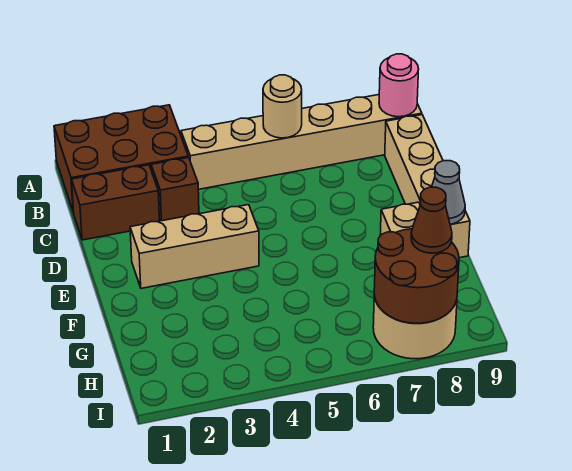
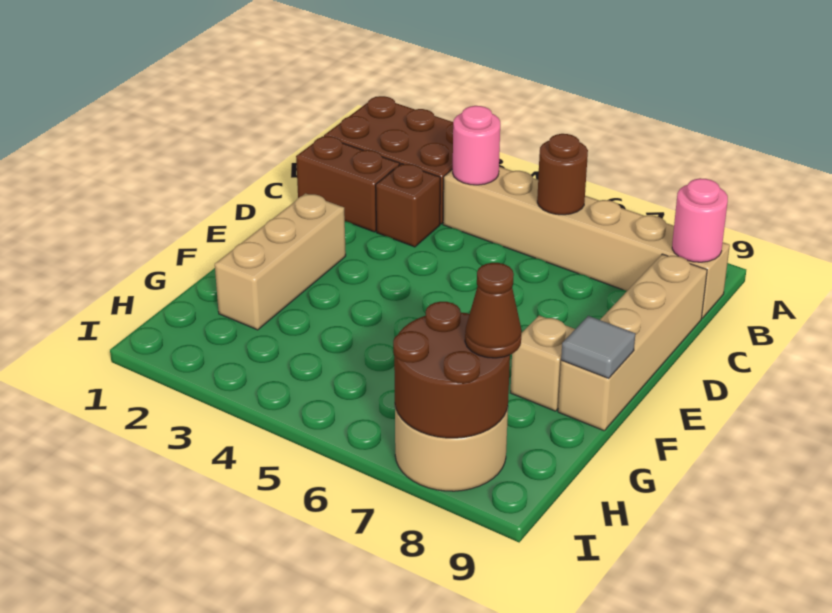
none -> pink 1x1 round brick [453,106,500,185]
tan 1x1 round brick [263,75,302,138] -> brown 1x1 round brick [537,134,588,215]
tan 1x3 brick [130,205,259,288] -> tan 1x3 brick turned to [215,193,346,330]
grey 1x1 cone [432,161,465,224] -> grey 1x1 tile [561,316,635,378]

